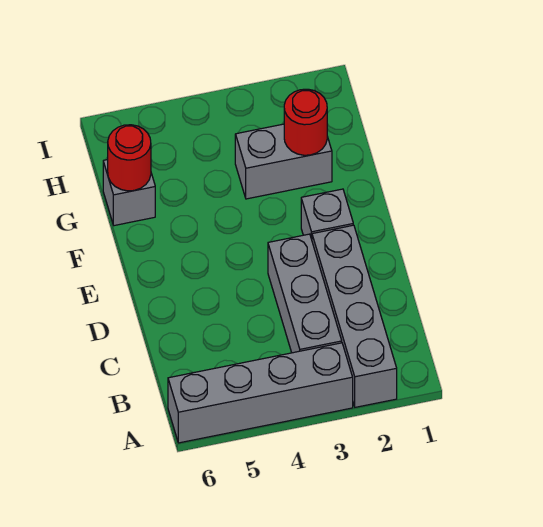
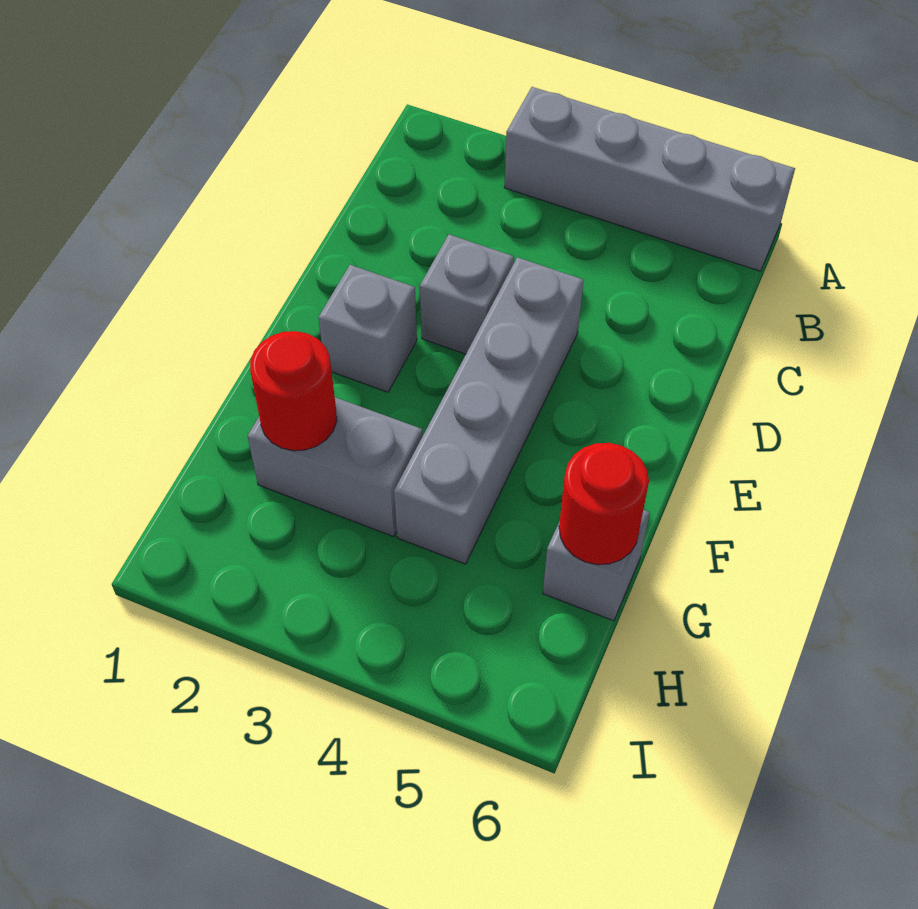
grey 1x4 brick [312,225,397,407] -> grey 1x4 brick moved to [394,257,584,564]
grey 1x3 brick [268,234,342,353] -> grey 1x1 brick [420,234,514,354]

